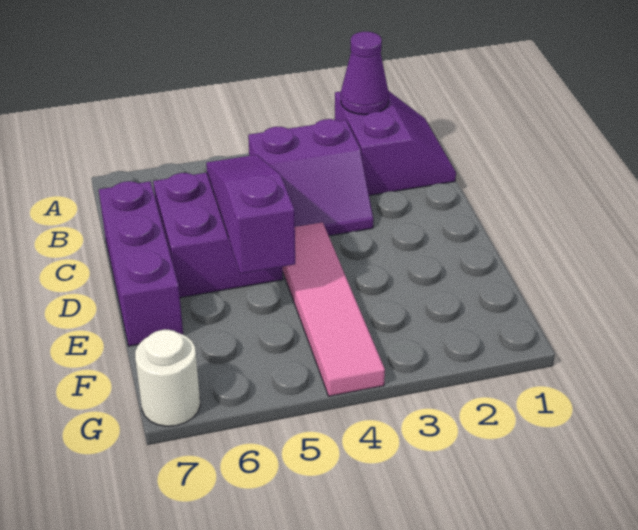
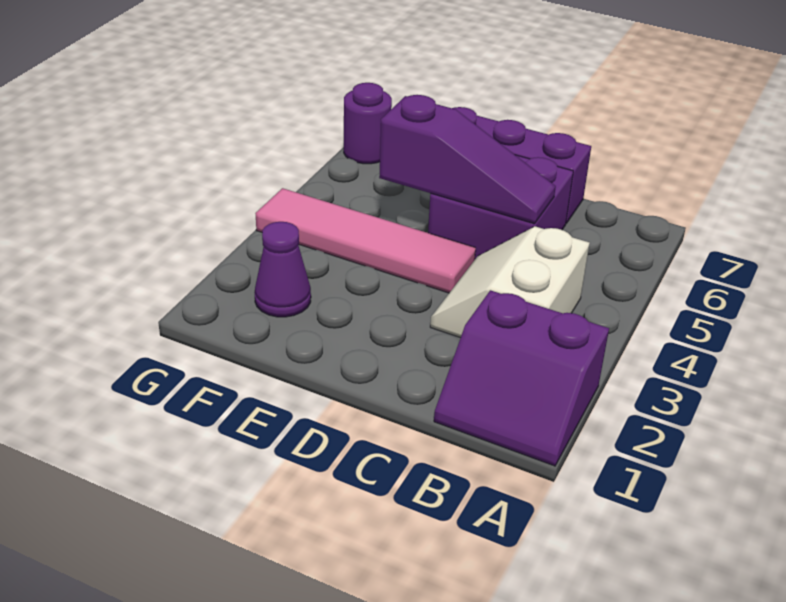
purple 1x1 cone [341,32,389,115] -> purple 1x1 cone moved to [254,222,311,317]
purple 2x2 slope [248,119,373,236] -> white 2x2 slope [430,226,590,338]
white 1x1 round brick [135,330,200,426] -> purple 1x1 round brick [344,83,392,164]

